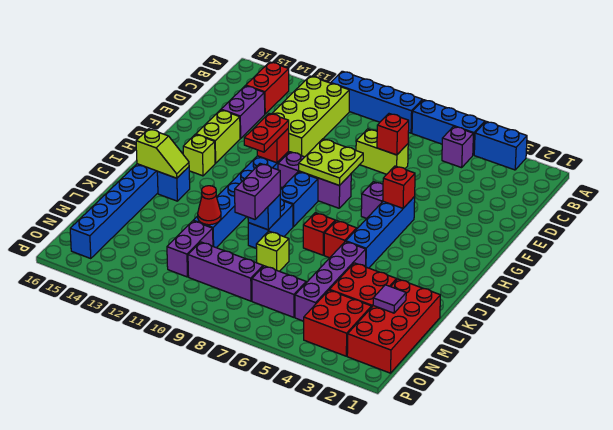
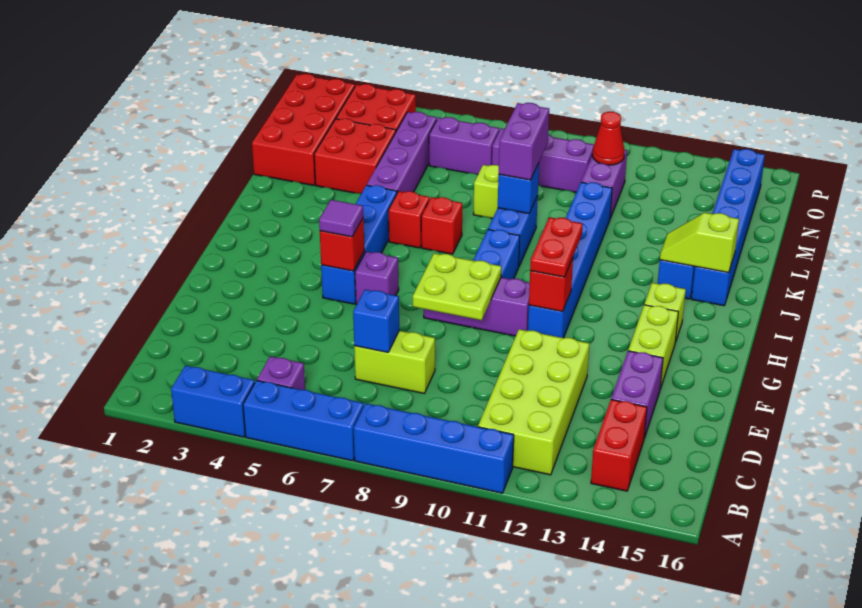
red 1x1 brick [377,114,409,155] -> blue 1x1 brick [353,290,399,352]
red 1x1 cone [198,186,221,225] -> red 1x1 cone moved to [592,112,625,165]
purple 1x1 tile [373,285,406,313] -> purple 1x1 tile moved to [319,200,363,237]

